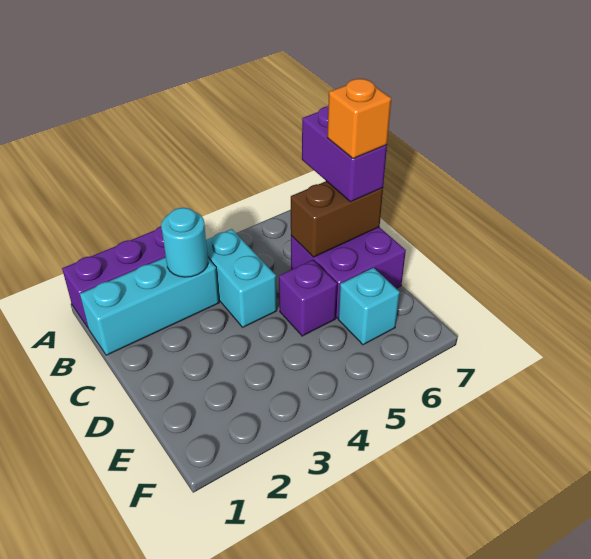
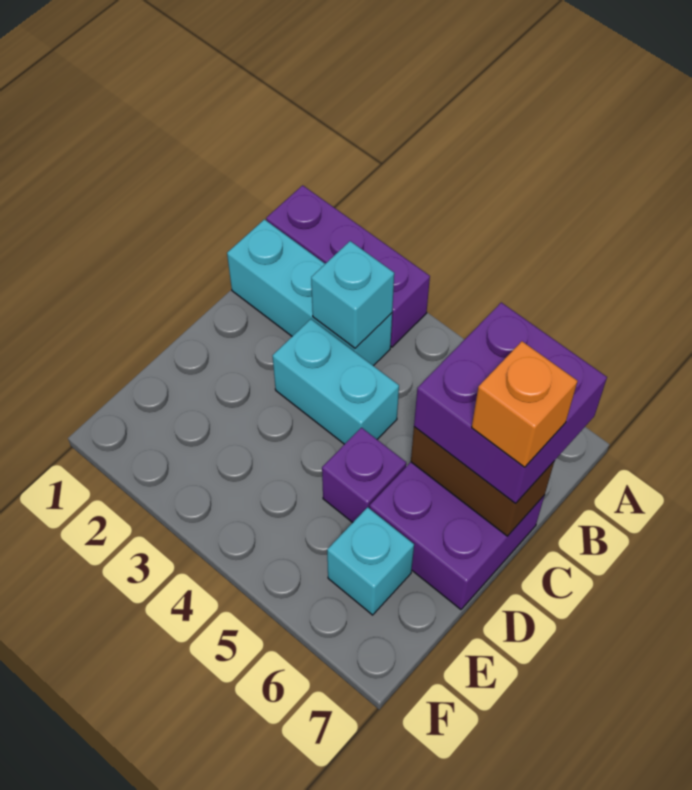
cyan 1x1 round brick [161,208,208,277] -> cyan 1x1 brick [311,241,394,348]
cyan 1x2 brick [206,229,277,327] -> cyan 1x2 brick turned to [273,319,399,444]
purple 1x2 brick [302,106,387,202] -> purple 2x2 brick [414,303,607,504]

